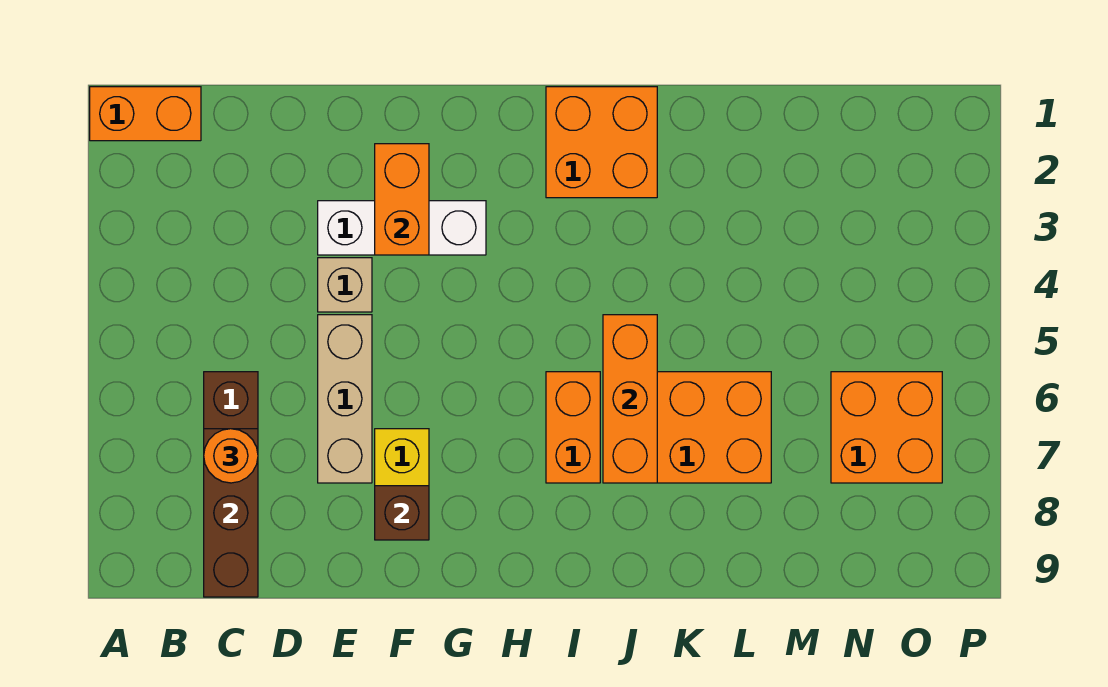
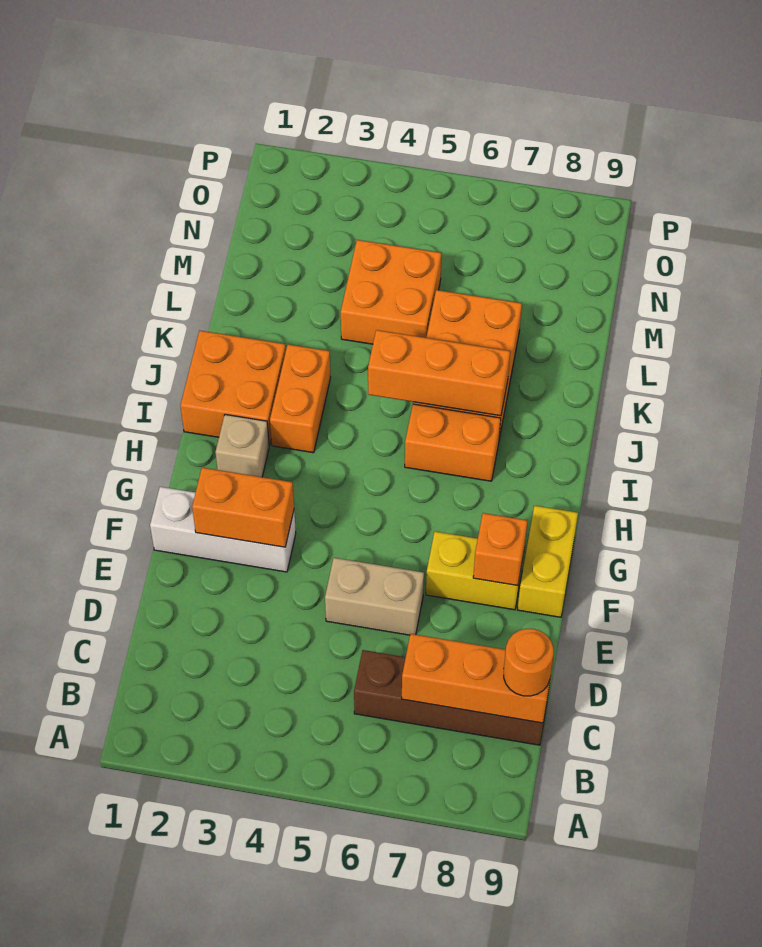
orange 1x2 brick [90,87,201,141] -> orange 1x2 brick moved to [270,344,331,453]
brown 1x3 brick [204,429,258,597] -> orange 1x3 brick [402,634,553,723]
orange 1x1 round brick [204,429,258,483] -> orange 1x1 round brick moved to [504,629,554,696]
white 1x3 brick [318,201,486,255] -> white 1x3 brick turned to [150,487,296,572]
tan 1x1 brick [318,258,372,312] -> tan 1x1 brick moved to [215,415,269,477]
tan 1x3 brick [318,315,372,483] -> tan 1x2 brick [325,558,424,635]
brown 1x1 brick [375,486,429,540] -> orange 1x1 brick [473,513,527,586]
none -> yellow 1x2 brick [518,506,578,617]
orange 2x2 brick [831,372,942,483] -> orange 2x2 brick moved to [341,240,442,344]

